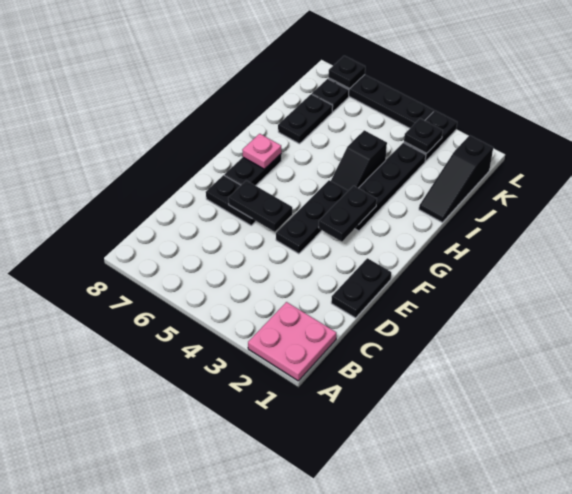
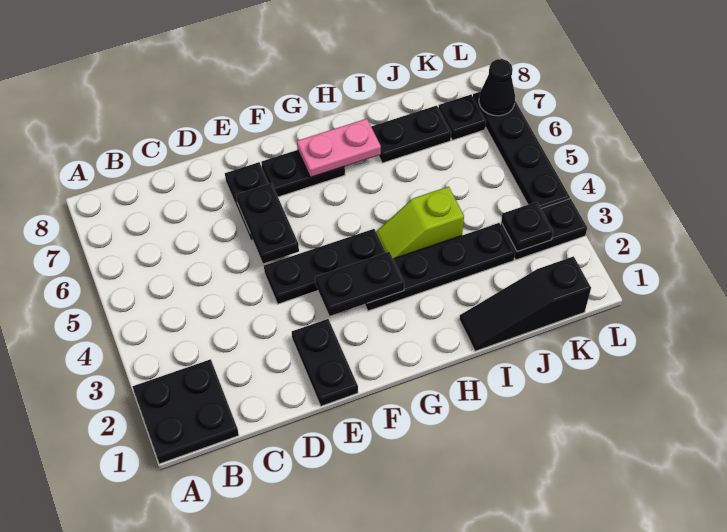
pink 2x2 plate [248,302,336,381] -> black 2x2 plate [132,359,239,464]
black 1x2 plate [331,258,391,318] -> black 1x2 plate turned to [292,319,358,406]
pink 1x1 plate [242,134,281,169] -> pink 1x2 plate [297,119,381,178]
black 1x2 slope [331,130,387,191] -> lime 1x2 slope [376,187,464,259]
black 1x1 plate [328,56,365,89] -> black 1x1 cone [479,59,515,116]

